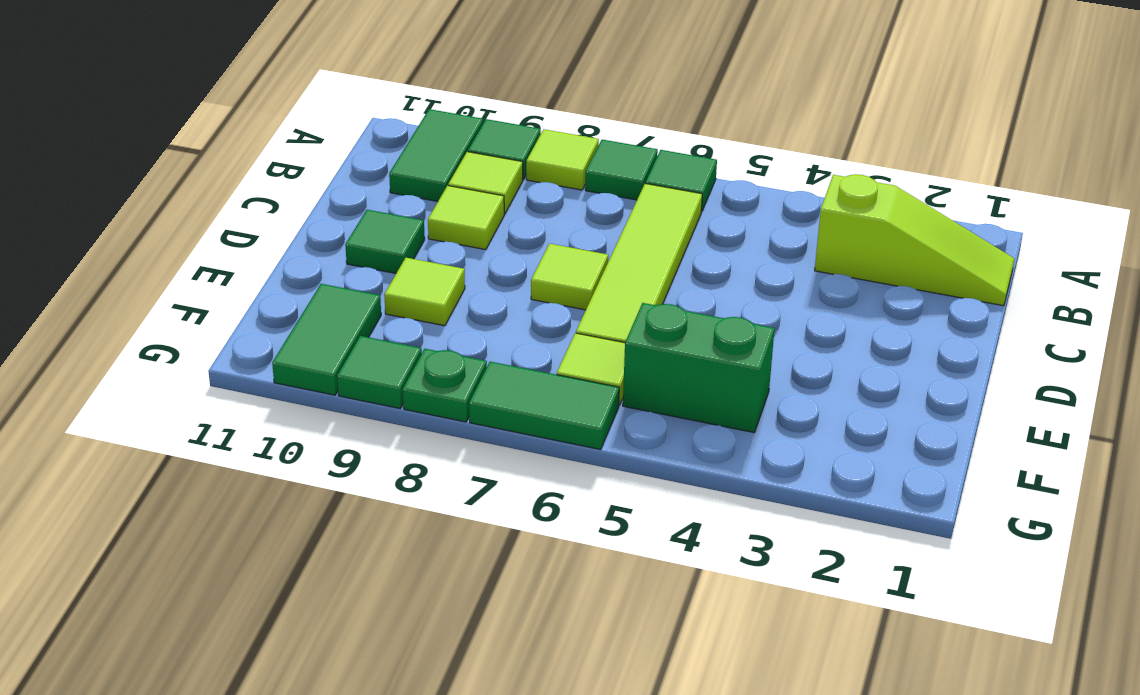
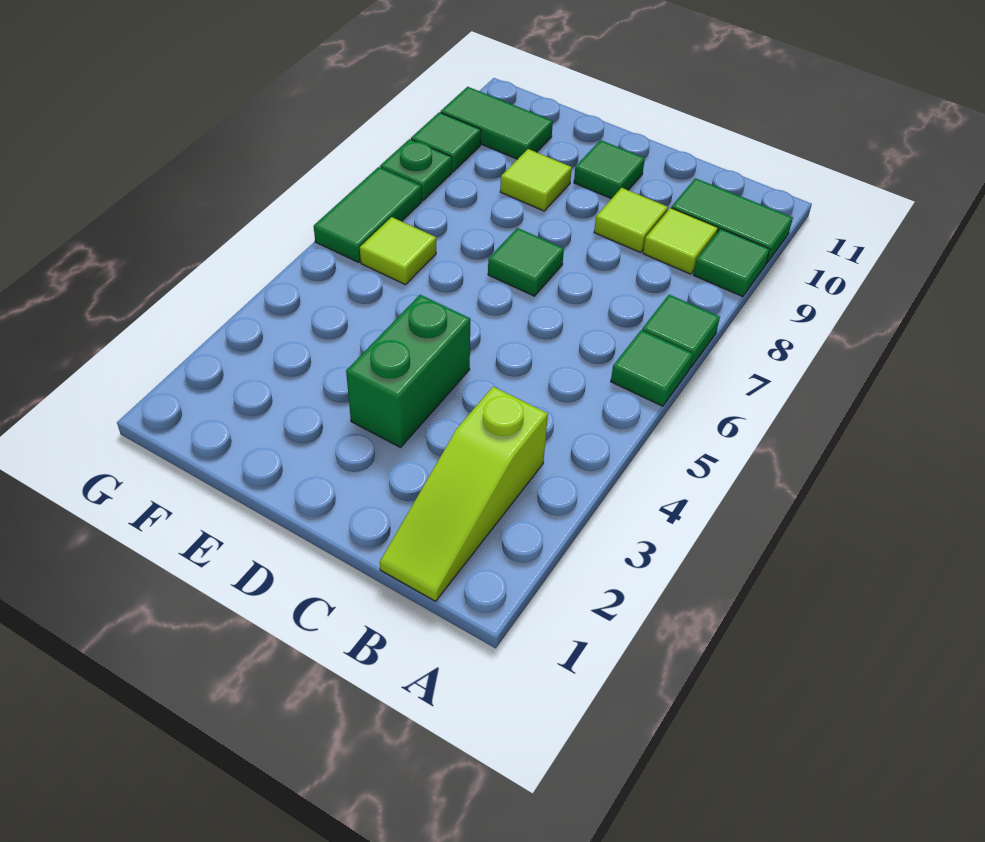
lime 1x1 tile [526,129,599,190] -> none
lime 1x4 tile [576,183,702,343] -> none
lime 1x1 tile [531,244,608,310] -> green 1x1 tile [488,228,564,296]
green 1x2 brick [623,303,775,432] -> green 1x2 brick moved to [346,295,470,447]

